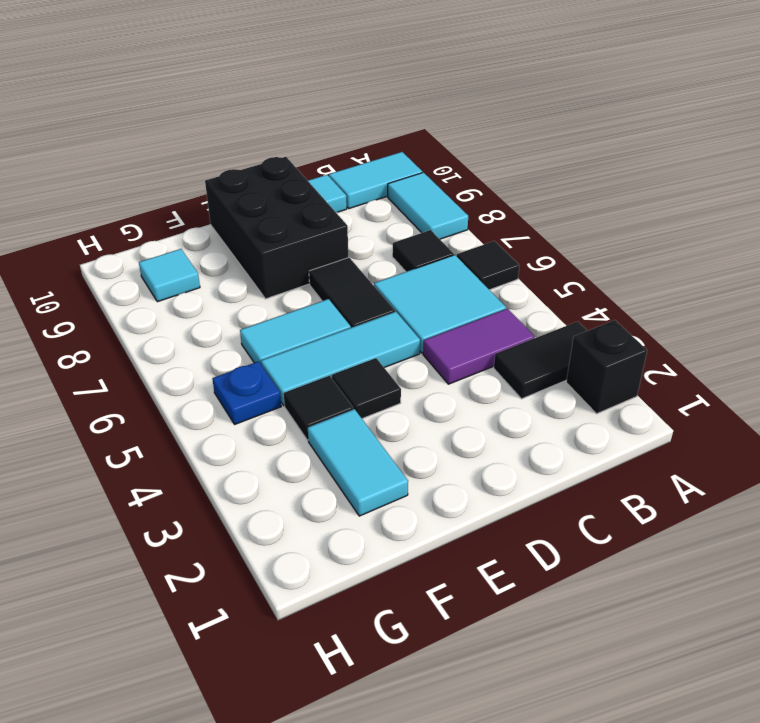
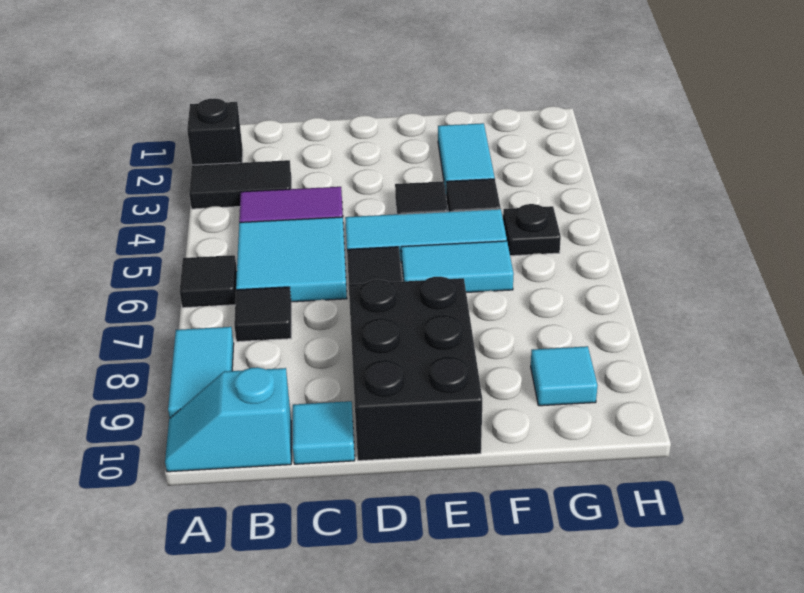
cyan 1x2 tile [329,152,422,209] -> cyan 1x2 slope [165,367,291,472]
blue 1x1 plate [212,361,281,424] -> black 1x1 plate [503,204,561,256]

